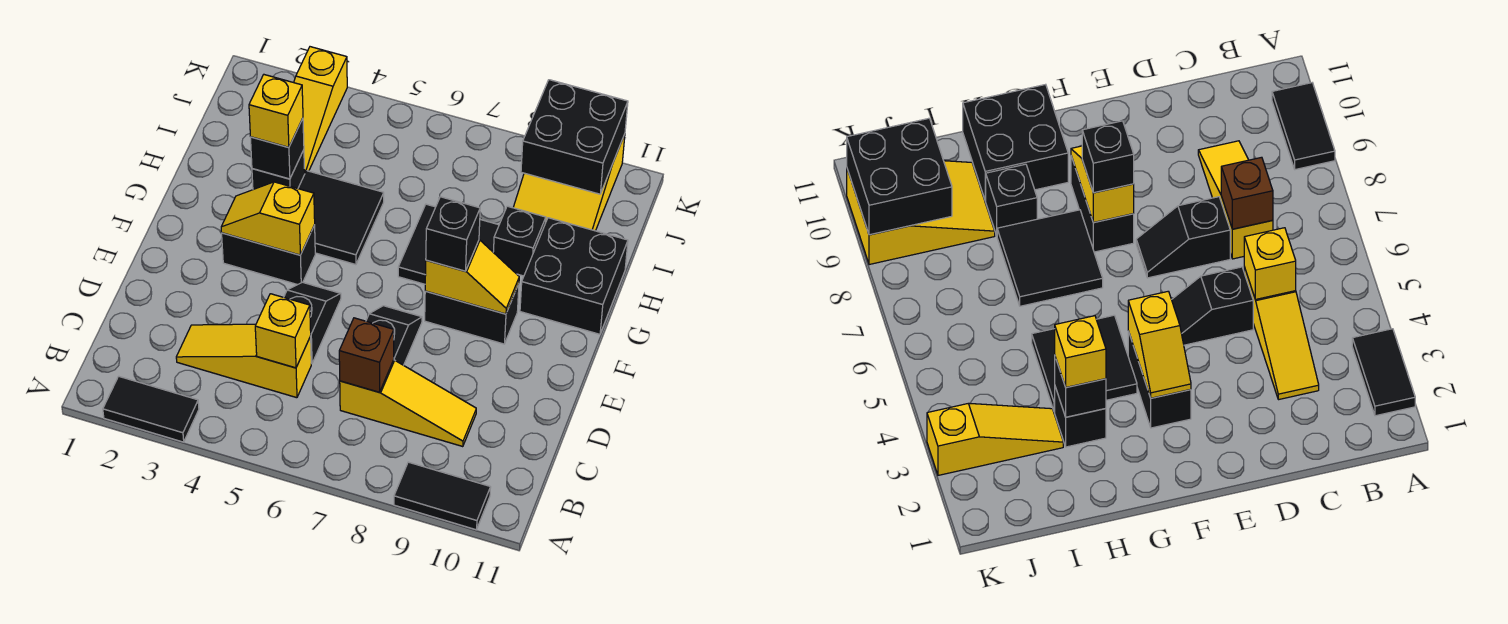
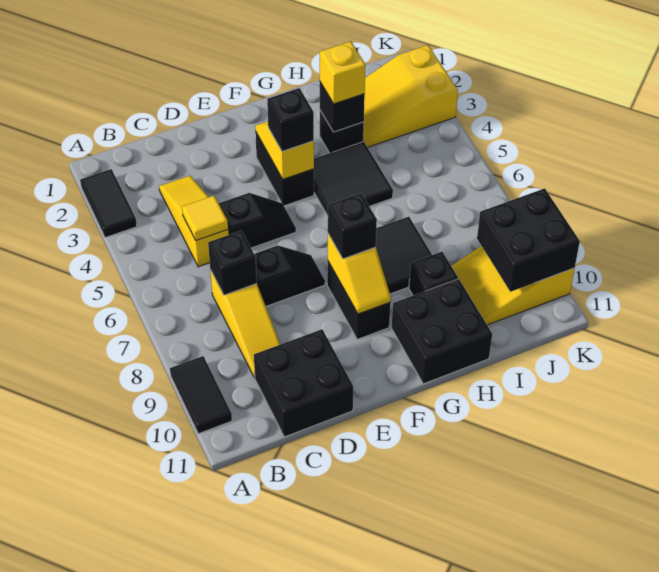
yellow 1x1 brick [255,294,311,368] -> yellow 1x1 tile [182,196,228,240]
brown 1x1 brick [339,318,394,392] -> black 1x1 brick [208,231,257,295]
none -> black 2x2 brick [254,329,353,437]
none -> black 1x1 brick [267,88,314,152]
yellow 1x3 slope [294,47,347,172] -> yellow 2x3 slope [363,45,458,147]

